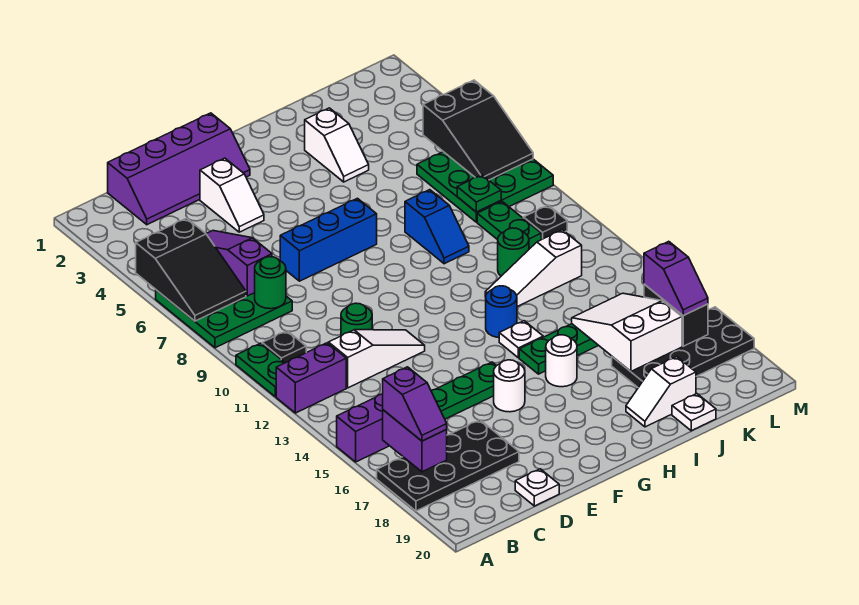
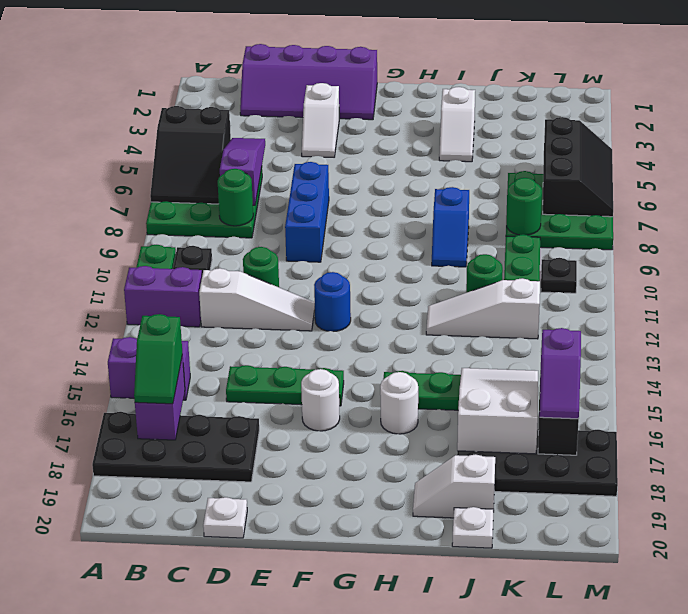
purple 1x2 slope [383,367,447,441] -> green 1x2 slope [134,314,182,404]
blue 1x3 brick [280,198,377,281] -> blue 1x3 brick turned to [285,162,329,262]
blue 1x1 round brick [486,286,517,338] -> blue 1x1 round brick moved to [314,272,351,332]
white 1x1 plate [499,321,543,358] -> none
green 1x1 plate [457,175,501,212] -> green 1x1 round brick [506,178,542,235]
black 2x3 slope [423,80,533,180] -> black 2x3 slope turned to [543,117,613,217]

